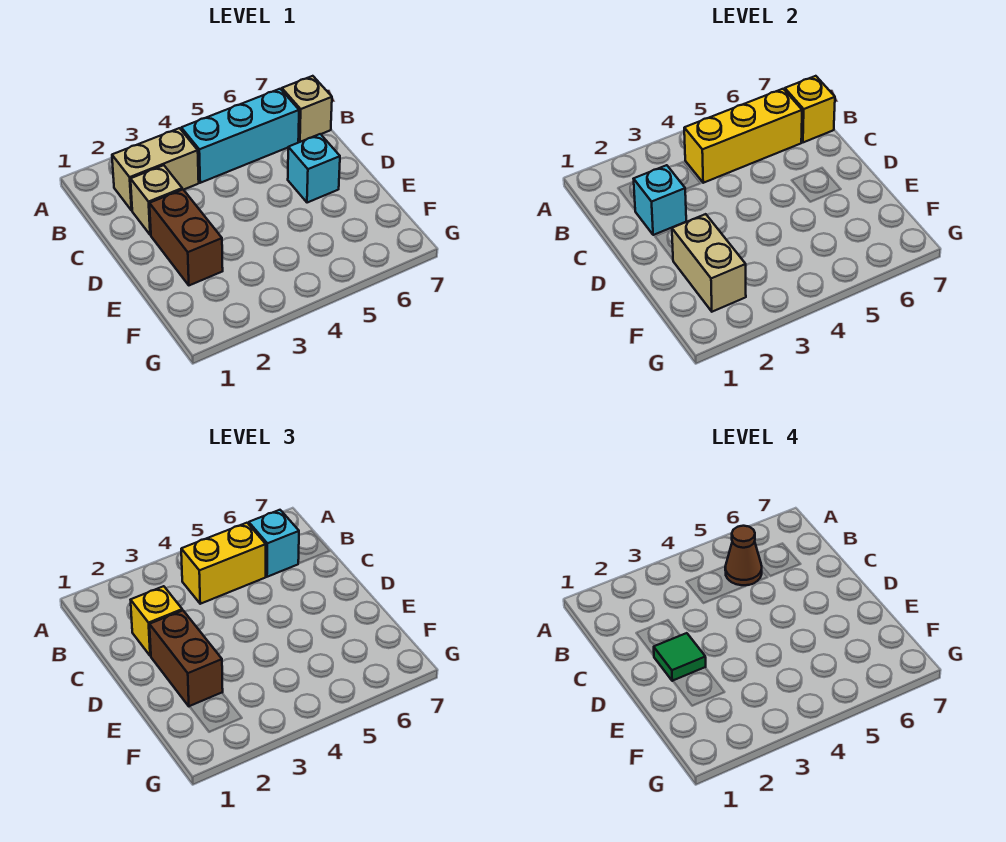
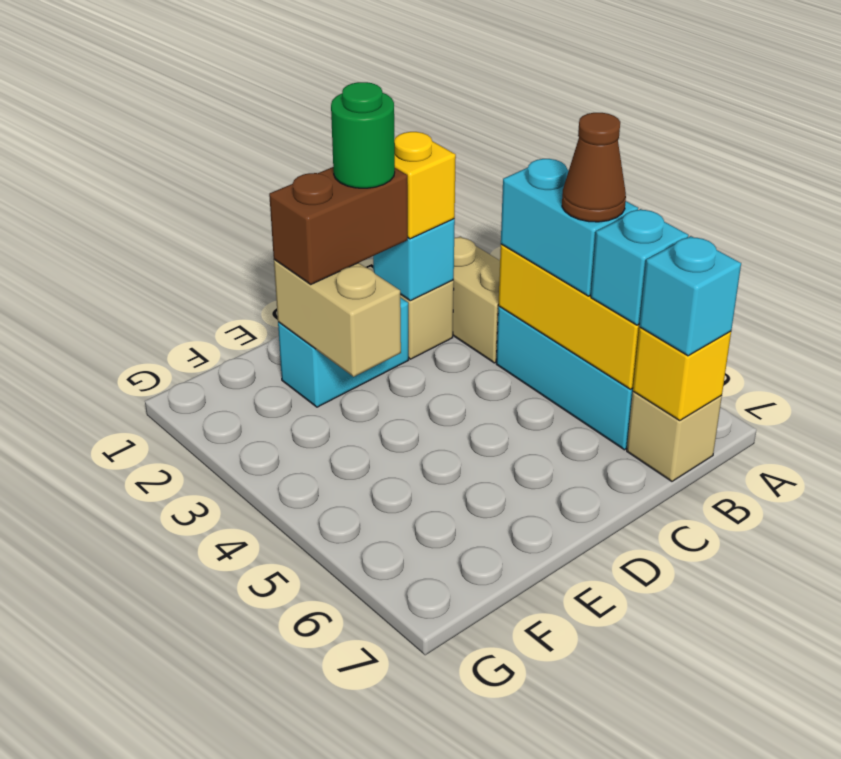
yellow 1x2 brick [181,523,266,604] -> cyan 1x2 brick [501,159,638,296]
brown 1x2 brick [149,189,223,285] -> cyan 1x2 brick [278,297,409,407]
green 1x1 tile [654,633,706,681] -> green 1x1 round brick [331,82,395,188]
cyan 1x1 brick [288,134,340,203] -> cyan 1x1 brick moved to [639,236,741,356]
tan 1x2 brick [672,214,746,312] -> tan 1x2 brick turned to [274,260,401,377]

